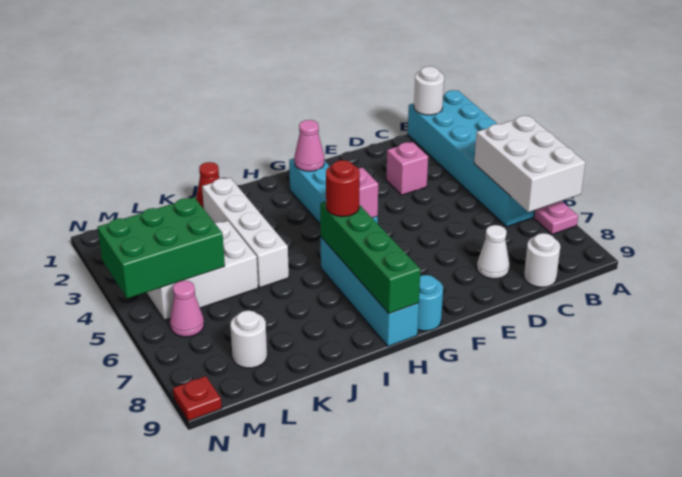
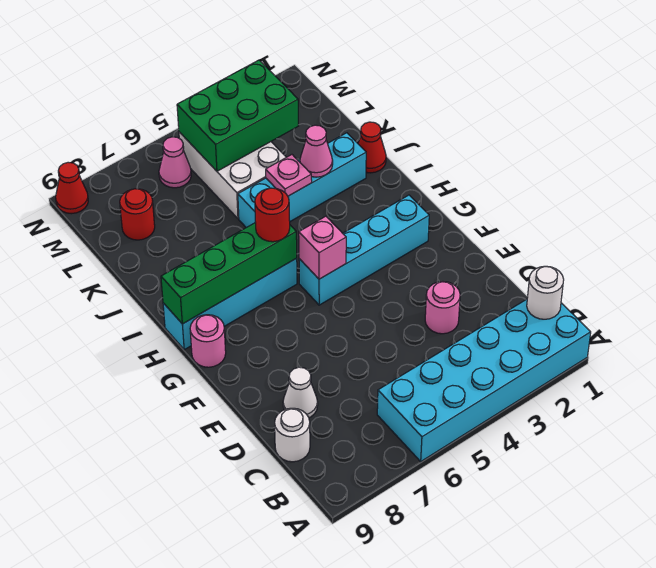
white 2x3 brick [474,116,586,212] -> none
pink 1x1 plate [534,201,578,234] -> pink 1x1 plate moved to [266,155,312,196]
pink 1x1 brick [386,142,428,195] -> pink 1x1 round brick [425,282,460,334]
pink 1x1 cone [294,120,325,171] -> pink 1x1 cone moved to [300,125,333,177]
cyan 1x1 round brick [418,275,443,331] -> pink 1x1 round brick [190,315,226,367]
white 1x4 brick [202,178,289,287] -> cyan 1x4 brick [238,133,366,228]
green 2x3 brick [97,197,225,299] -> green 2x3 brick turned to [177,60,298,171]
white 1x1 round brick [230,310,267,368] -> red 1x1 round brick [120,189,155,240]
red 1x1 plate [173,376,222,421] -> red 1x1 cone [56,162,88,214]

